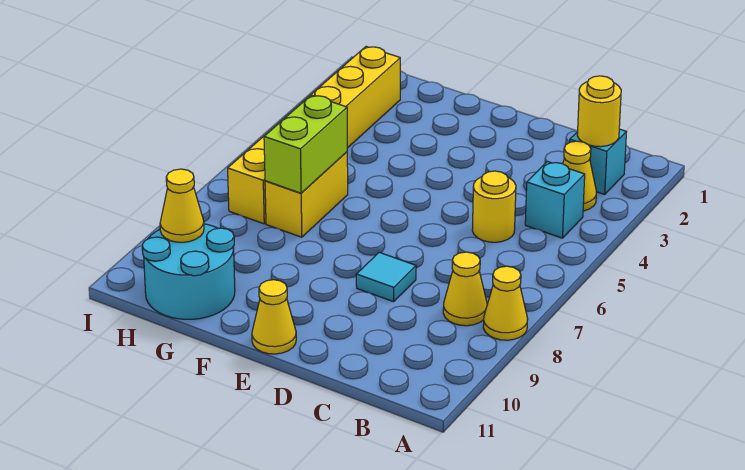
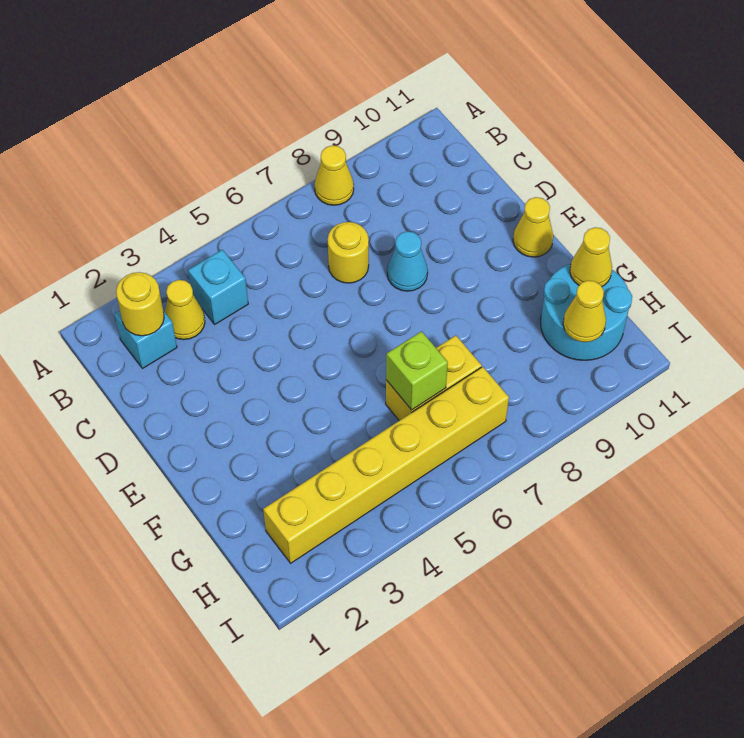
yellow 1x1 cone [443,252,487,326] -> yellow 1x1 cone moved to [570,227,612,286]
yellow 1x1 round brick [472,171,516,242] -> yellow 1x1 round brick moved to [328,222,369,283]
cyan 1x1 tile [356,252,416,302] -> cyan 1x1 cone [387,231,428,291]
lime 1x2 brick [264,95,347,193] -> lime 1x1 brick [386,331,448,410]

